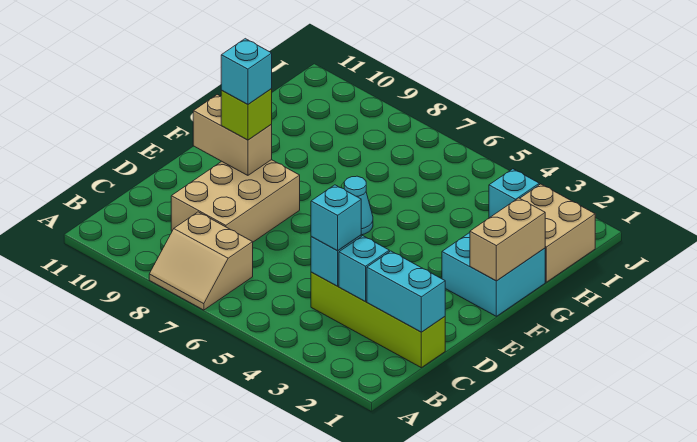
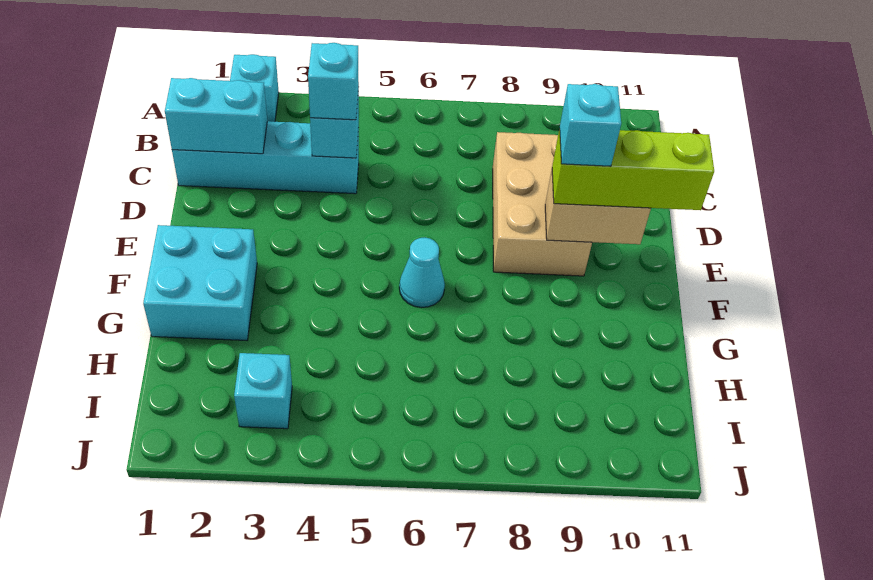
tan 2x2 slope [149,212,253,310] -> none
lime 1x4 brick [311,272,445,368] -> cyan 1x4 brick [172,121,359,194]
cyan 1x1 brick [339,236,389,302] -> cyan 1x1 brick moved to [230,54,279,122]
lime 1x1 brick [221,89,272,140] -> lime 1x3 brick [552,128,714,210]
tan 1x2 brick [470,198,545,281] -> none
tan 2x2 brick [520,184,595,282] -> none

